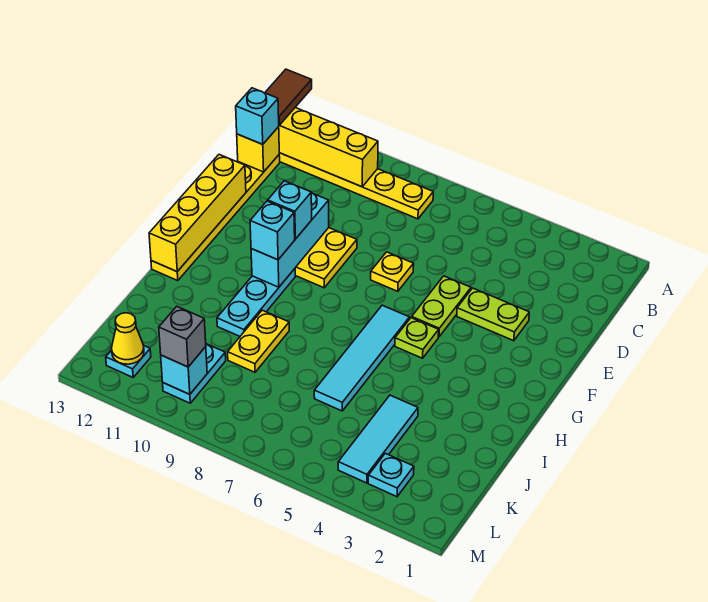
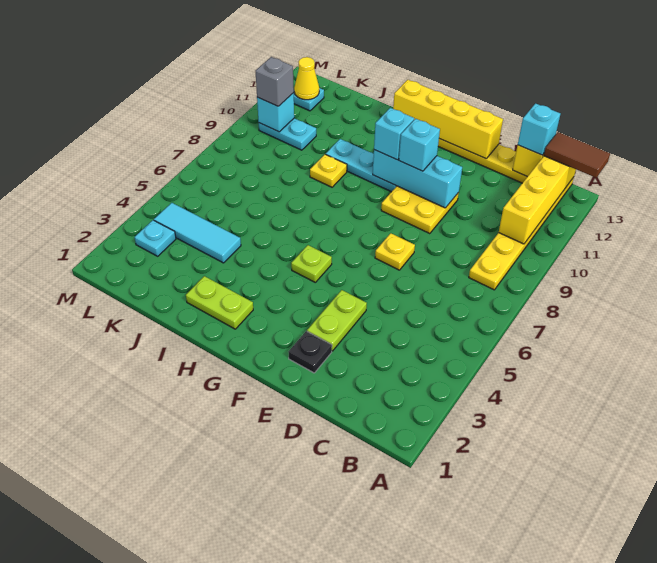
none -> black 1x1 plate [289,331,332,373]
lime 1x2 plate [412,276,471,337] -> lime 1x2 plate moved to [186,276,253,329]
cyan 1x4 tile [314,305,409,411] -> none
yellow 1x2 plate [228,310,289,372] -> yellow 1x1 plate [310,154,347,187]

